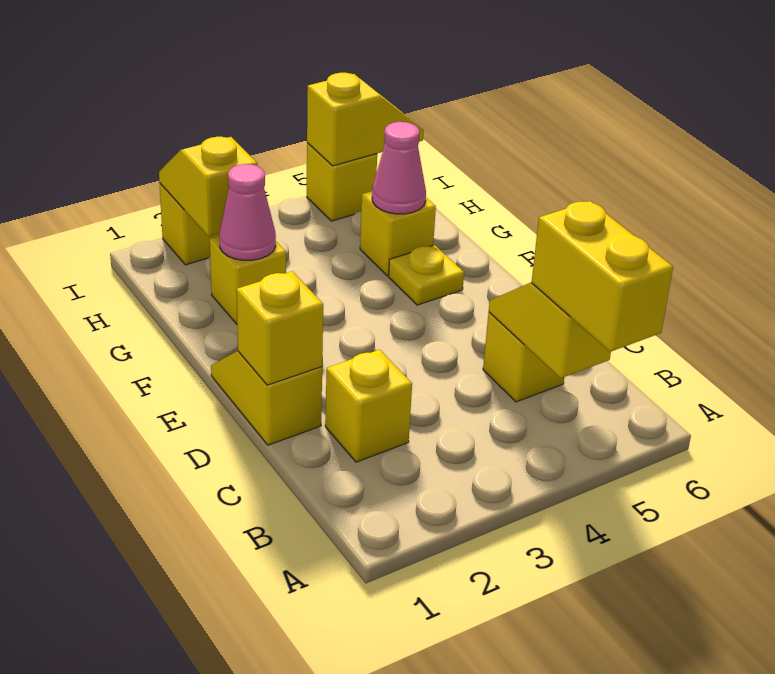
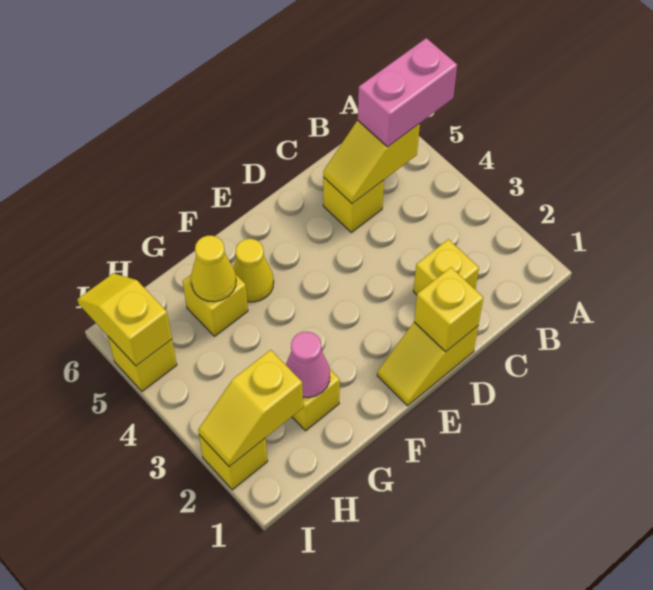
yellow 1x2 brick [532,201,673,352] -> pink 1x2 brick [358,38,457,147]
yellow 1x1 plate [389,245,464,305] -> yellow 1x1 cone [233,239,274,302]
pink 1x1 cone [372,122,426,214] -> yellow 1x1 cone [191,236,236,302]

